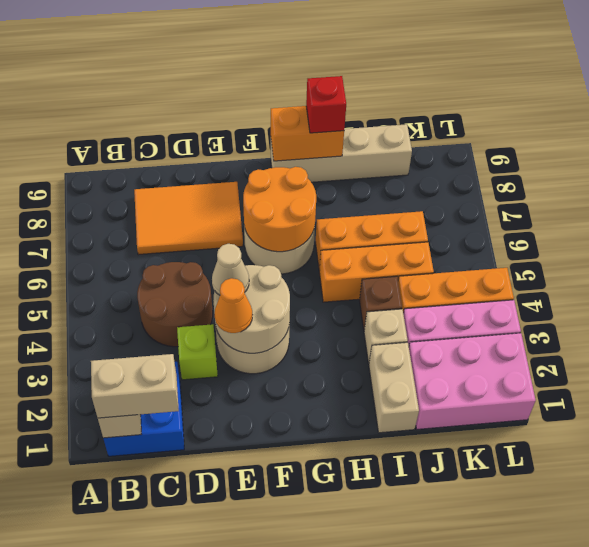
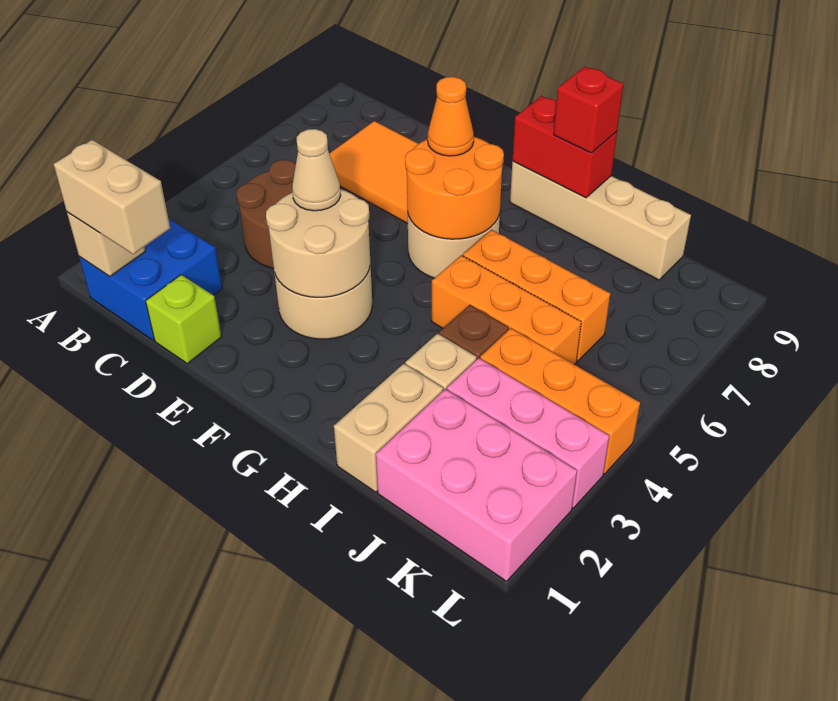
lime 1x1 brick [177,324,218,380] -> lime 1x1 brick moved to [146,275,221,364]
orange 1x1 cone [215,278,252,333] -> orange 1x1 cone moved to [428,77,474,156]
orange 1x2 brick [271,106,344,161] -> red 1x2 brick [512,96,617,198]

